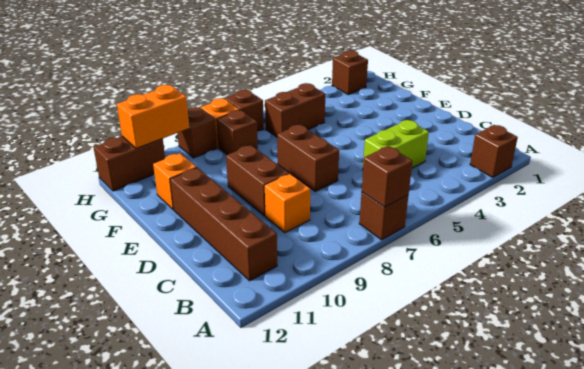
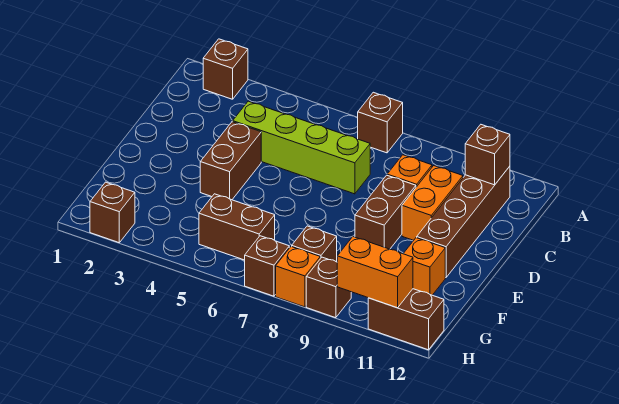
brown 1x1 brick [362,146,412,207] -> brown 1x1 brick moved to [465,125,510,185]
lime 1x2 brick [363,120,429,168] -> lime 1x4 brick [233,101,370,194]
none -> orange 1x2 brick [402,166,463,240]
brown 1x2 brick [277,125,339,191] -> brown 1x2 brick moved to [200,122,261,200]

